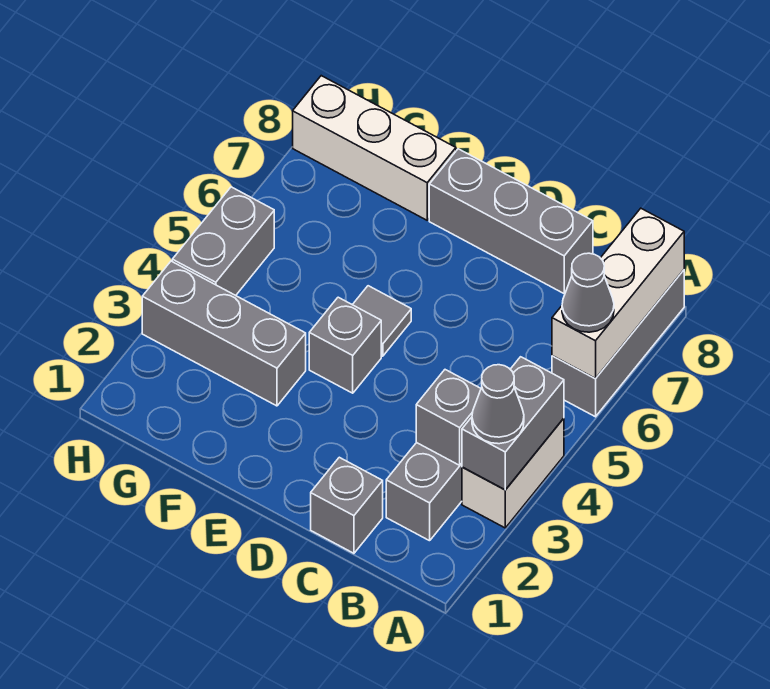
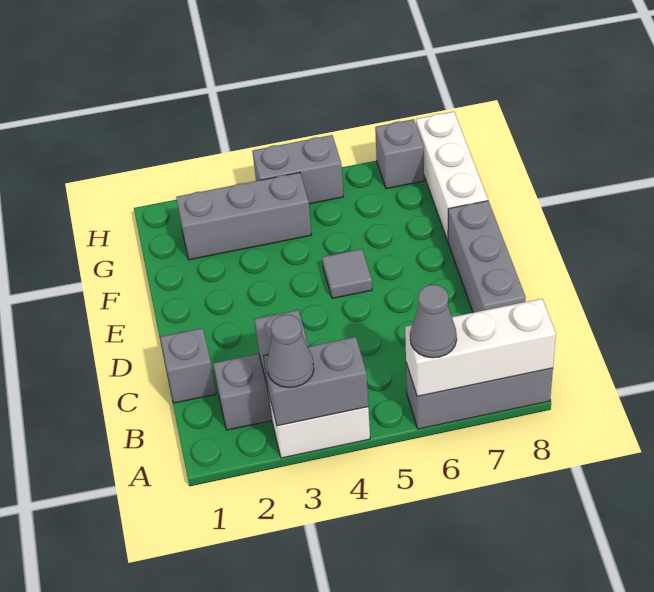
grey 1x1 brick [309,297,381,393] -> grey 1x1 brick moved to [375,119,424,189]
grey 1x3 brick [142,261,306,406] -> grey 1x3 brick turned to [176,173,311,260]

